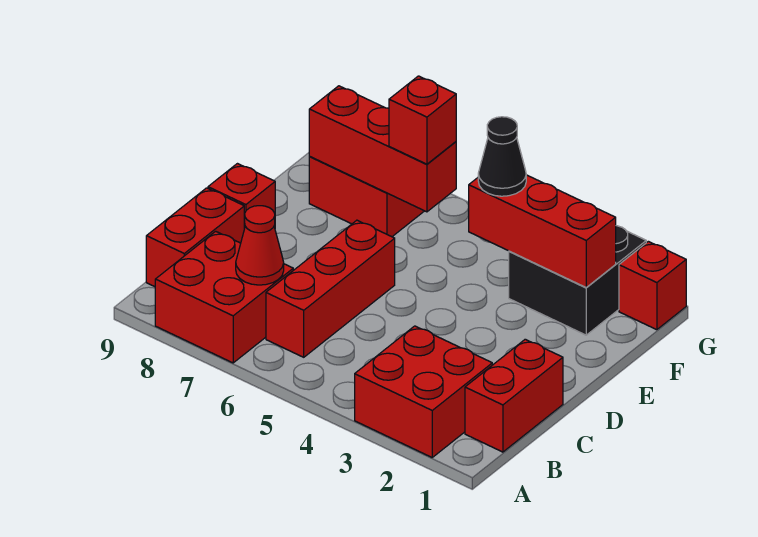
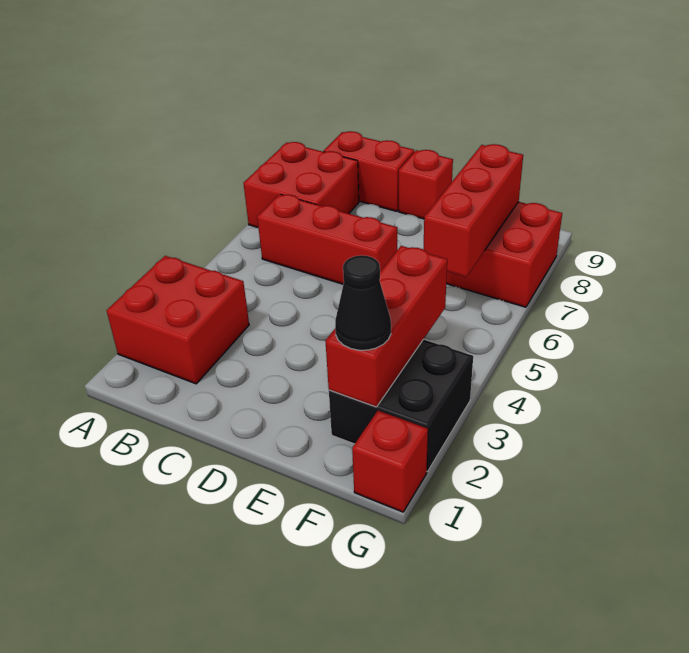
red 1x2 brick [465,339,563,452] -> none
red 1x1 cone [236,206,284,285] -> none
black 1x1 cone [478,117,526,196] -> black 1x1 cone moved to [335,255,391,350]
red 1x1 brick [389,76,456,164] -> none

